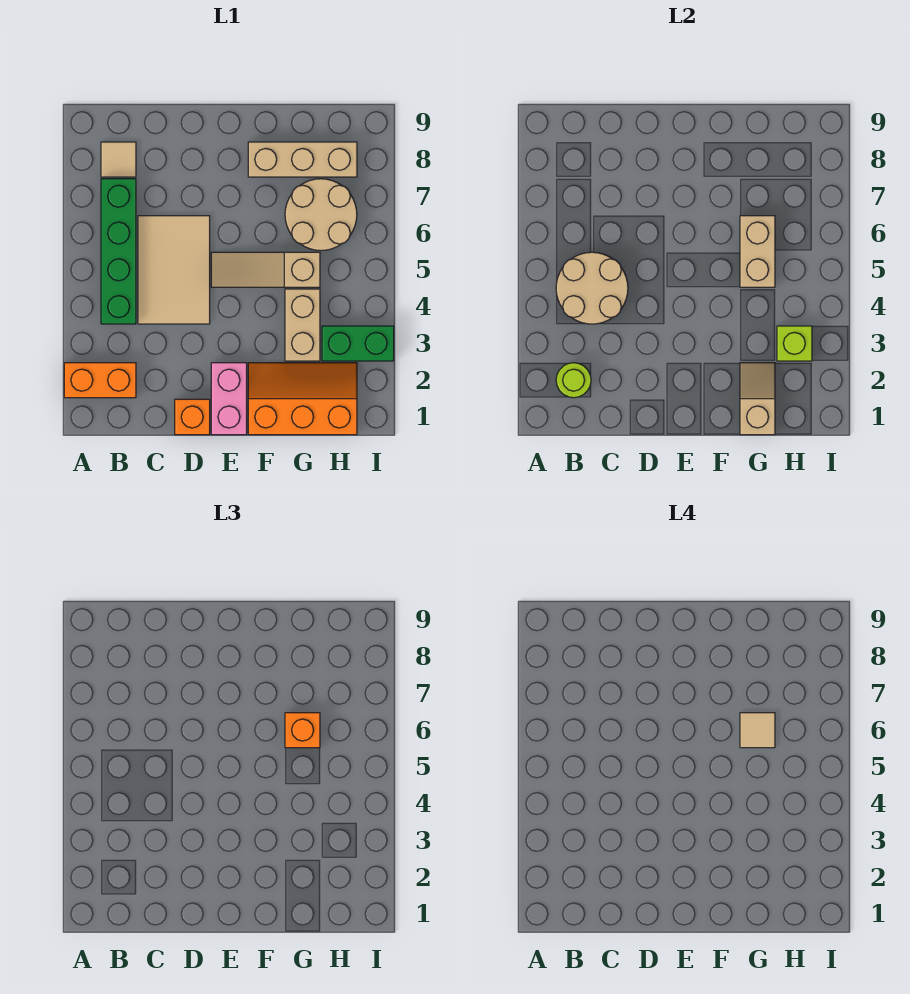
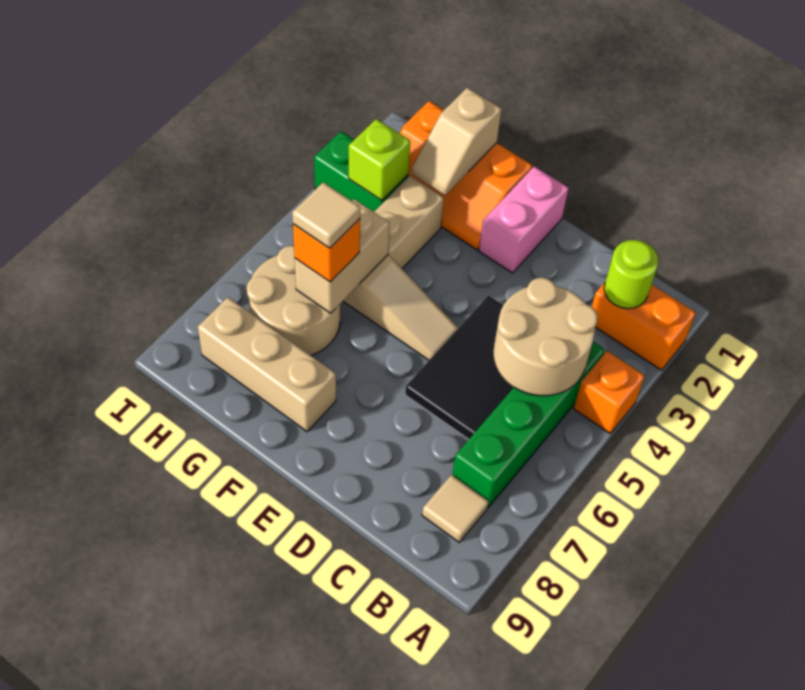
tan 2x3 tile [138,216,210,324] -> black 2x3 tile [405,295,514,439]
orange 1x1 brick [175,399,210,435] -> orange 1x1 brick moved to [574,351,645,434]

